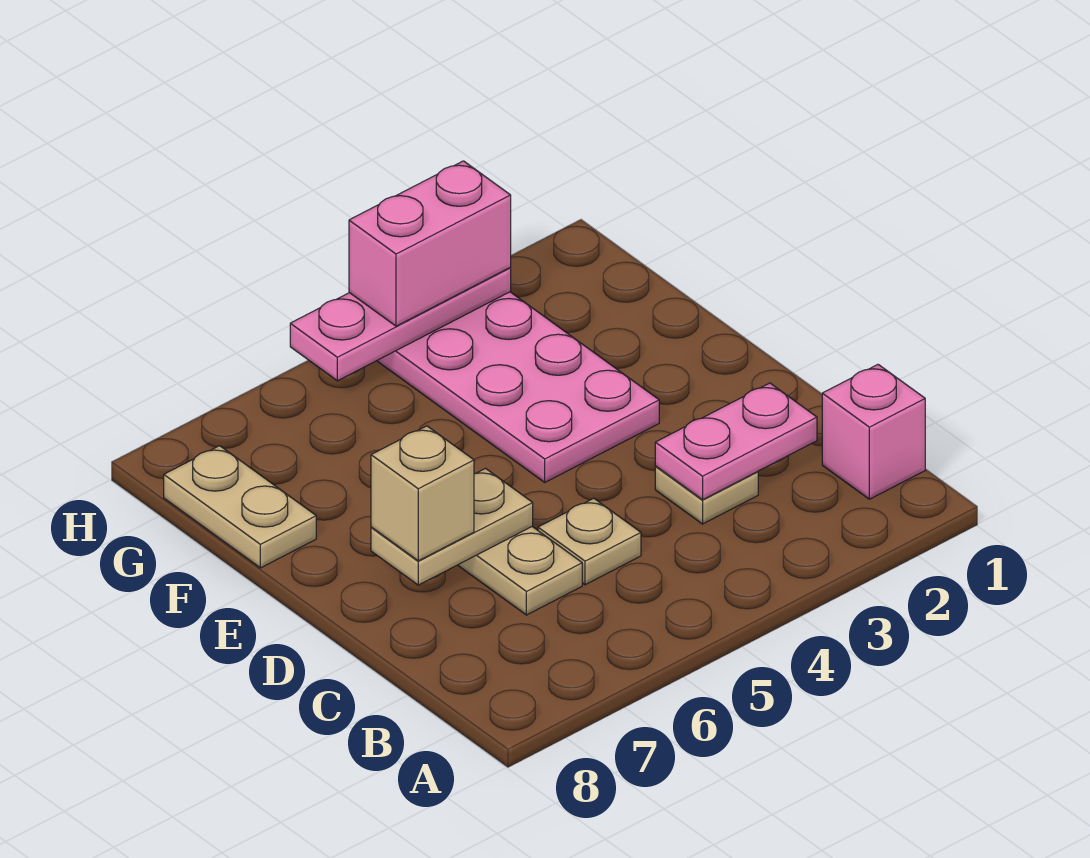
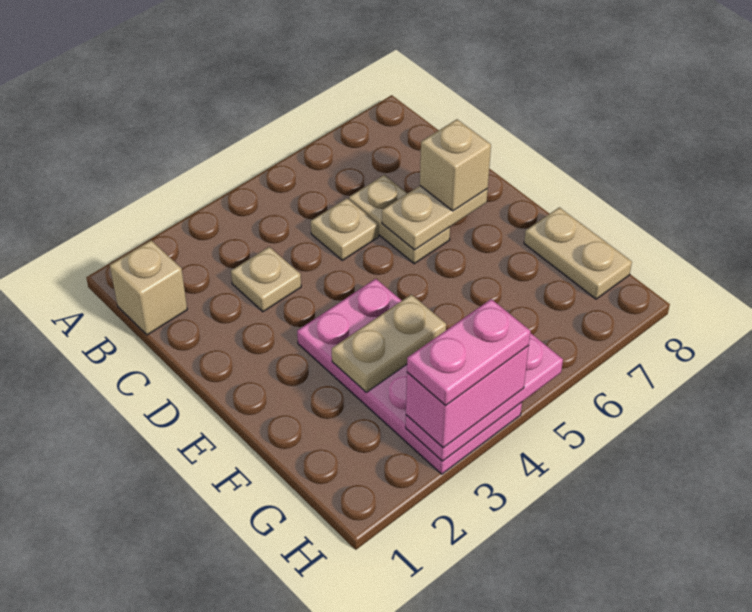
pink 1x1 brick [822,365,925,499] -> tan 1x1 brick [110,240,187,335]
pink 1x2 plate [655,383,817,500] -> pink 1x2 plate moved to [407,299,530,406]
none -> tan 1x2 plate [332,294,446,392]

